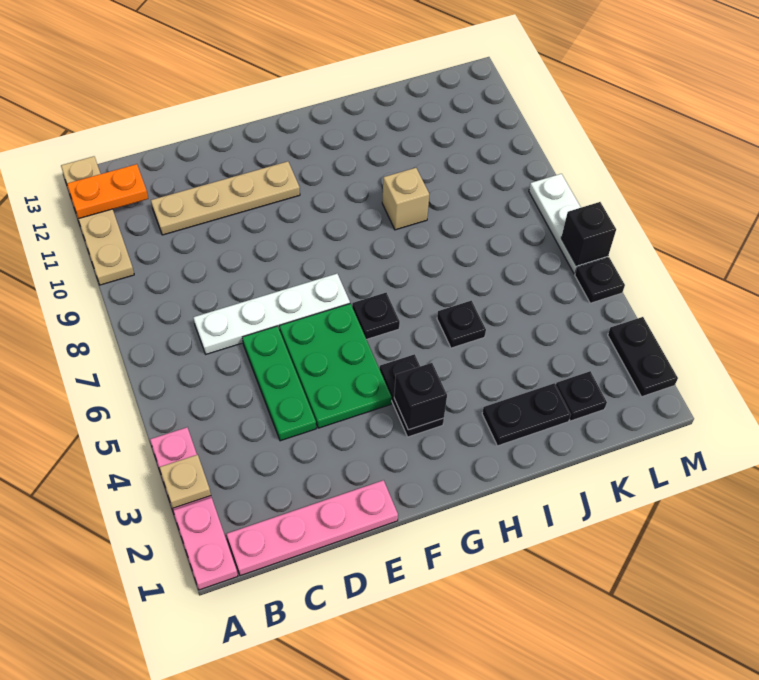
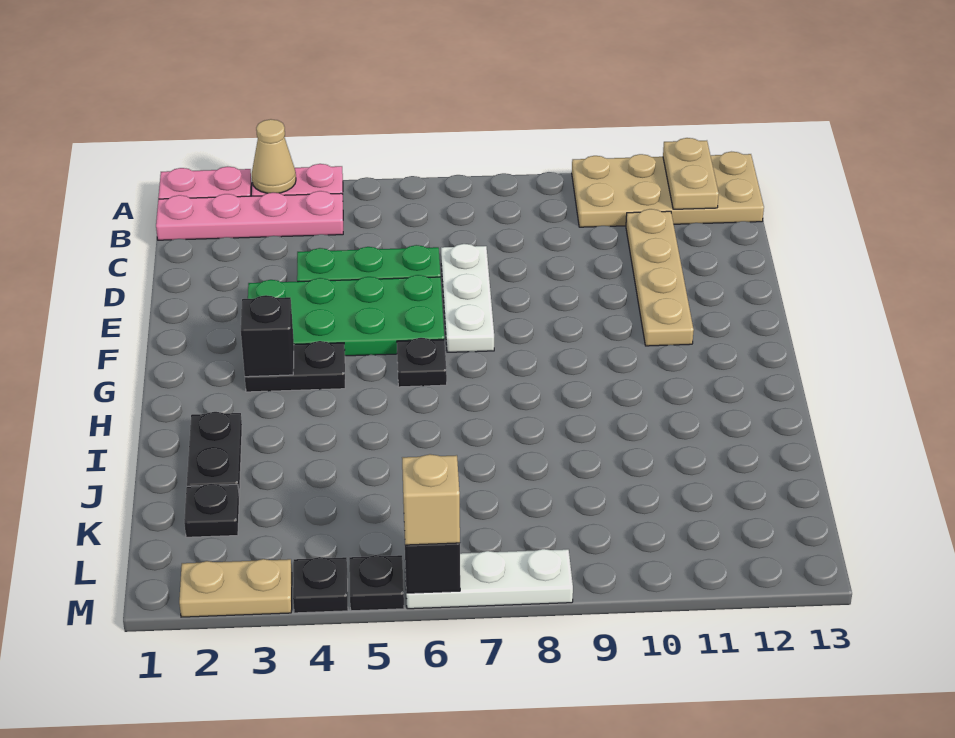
tan 1x1 plate [159,455,211,508] -> tan 1x1 cone [252,119,296,193]
tan 1x4 plate [61,156,134,285] -> tan 2x4 plate [572,152,764,227]
orange 1x2 plate [67,164,148,219] -> tan 1x2 plate [663,138,719,209]
pink 1x4 plate [227,480,398,576] -> pink 1x4 plate turned to [156,191,343,240]
white 1x4 plate [193,274,350,354] -> white 1x3 plate [441,244,494,352]
green 2x3 plate [279,304,392,428] -> green 2x4 plate [248,275,444,356]
black 1x1 plate [437,301,486,348] -> black 1x1 plate moved to [293,557,348,613]
tan 1x1 brick [382,168,429,230] -> tan 1x1 brick moved to [402,454,460,545]
black 1x2 plate [608,317,678,397] -> tan 1x2 plate [179,559,292,617]

